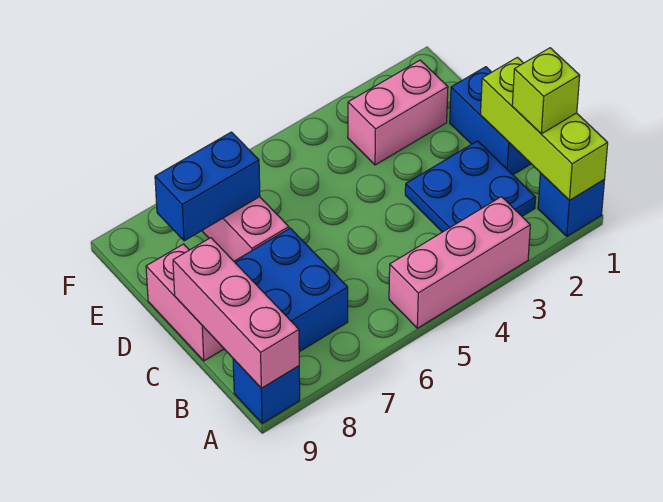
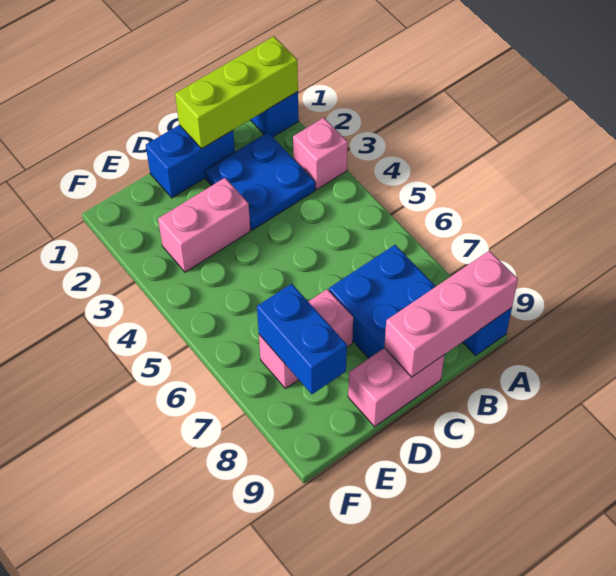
pink 1x3 brick [389,197,530,328] -> pink 1x1 brick [293,118,348,189]
lime 1x1 brick [512,48,580,134] -> none
pink 1x2 brick [348,60,448,165] -> pink 1x2 brick turned to [158,178,250,272]

